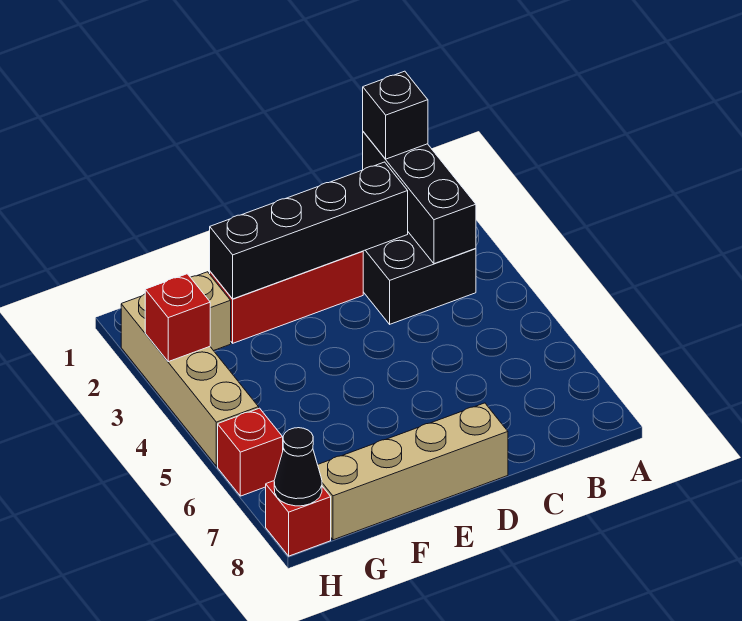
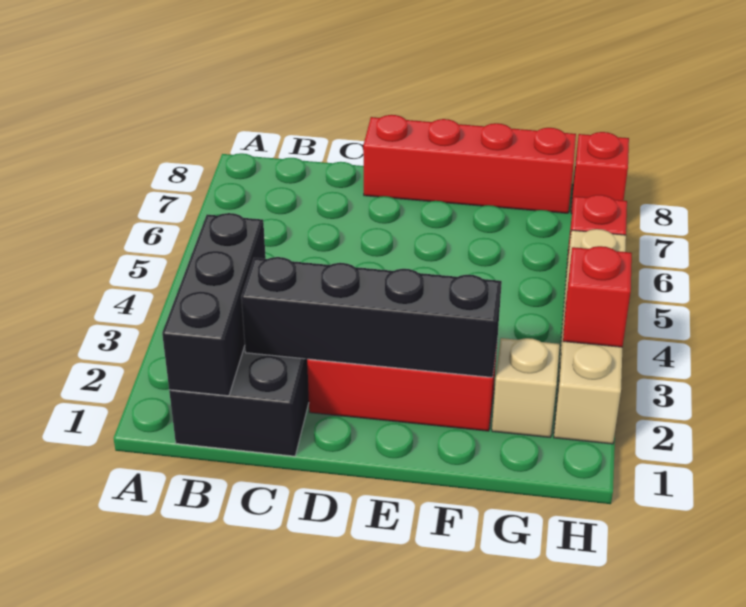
black 1x1 brick [363,71,428,159] -> none
tan 1x4 brick [318,403,508,540] -> red 1x4 brick [363,115,576,213]
black 1x1 cone [274,428,322,506] -> none

